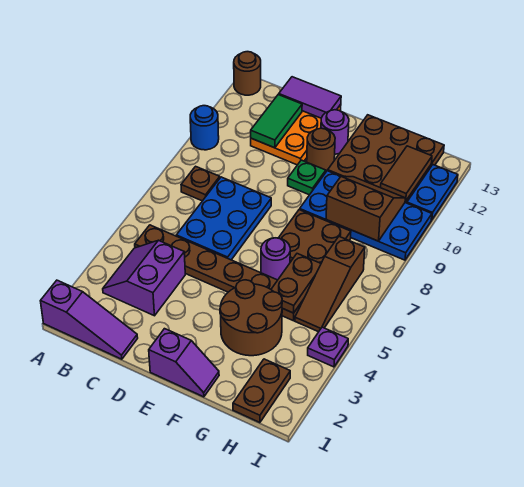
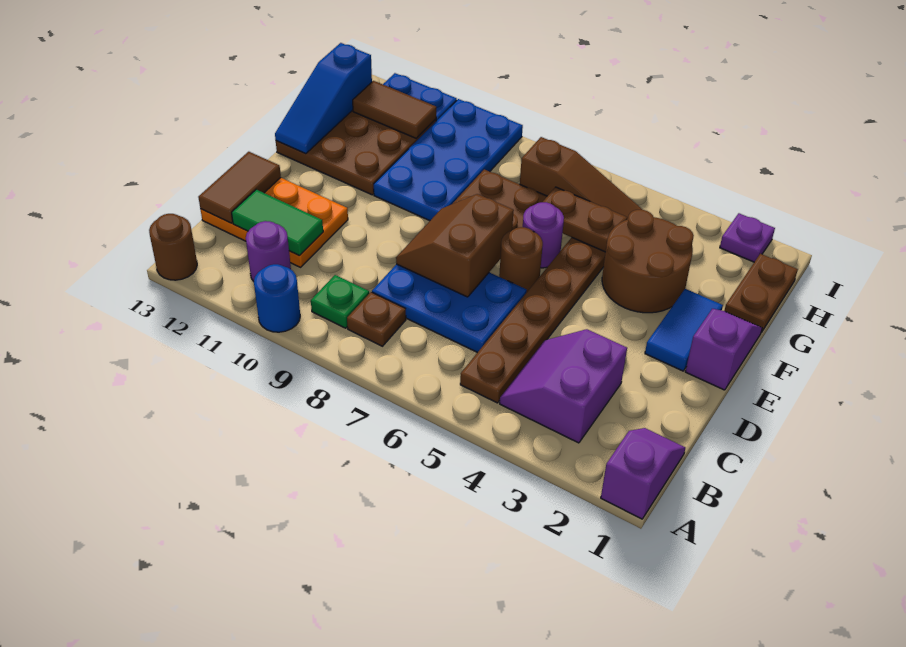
purple 1x3 slope [41,280,138,359] -> purple 1x2 slope [601,428,685,519]
purple 2x2 slope [103,240,185,316] -> purple 2x2 slope turned to [500,329,627,443]
purple 1x2 tile [279,77,341,118] -> brown 1x2 tile [198,152,281,223]
none -> blue 1x2 tile [645,289,723,371]
green 1x1 plate [288,160,326,195] -> green 1x1 plate moved to [311,275,369,328]
brown 1x1 round brick [307,128,335,171] -> brown 1x1 round brick moved to [499,227,543,293]
purple 1x1 round brick [321,110,349,154] -> purple 1x1 round brick moved to [246,221,291,281]
none -> blue 1x3 slope [275,43,372,154]
brown 2x2 slope [326,176,405,241] -> brown 2x2 slope moved to [396,194,514,297]
brown 1x2 plate [233,359,290,423] -> brown 1x2 plate turned to [724,254,798,333]
purple 1x1 plate [308,327,348,367] -> purple 1x1 plate moved to [720,213,775,262]

